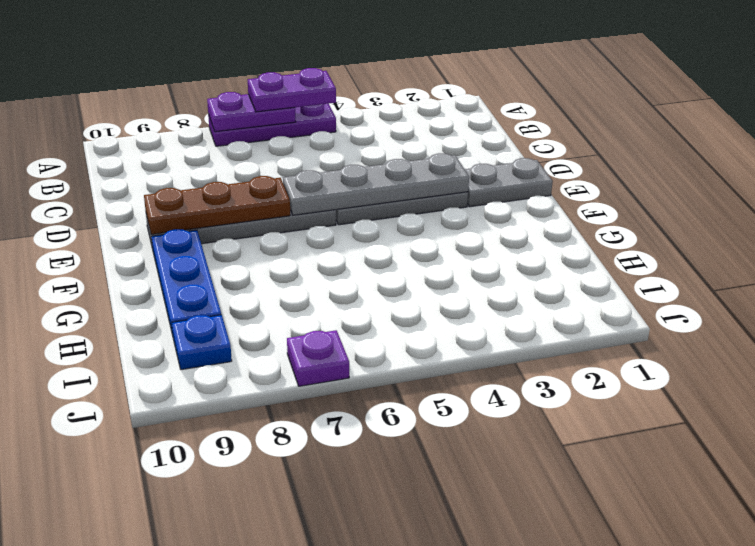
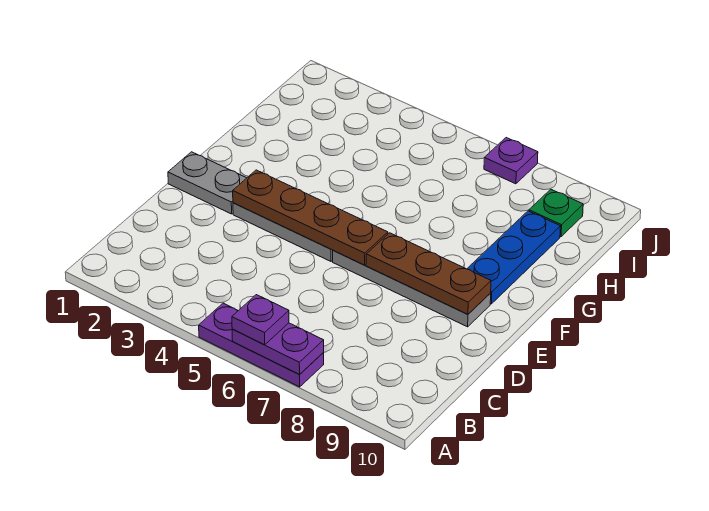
purple 1x2 plate [248,68,336,112] -> purple 1x1 plate [232,295,289,345]
grey 1x4 plate [283,153,469,215] -> brown 1x4 plate [233,170,388,265]
blue 1x1 plate [172,315,232,370] -> green 1x1 plate [529,189,583,237]

